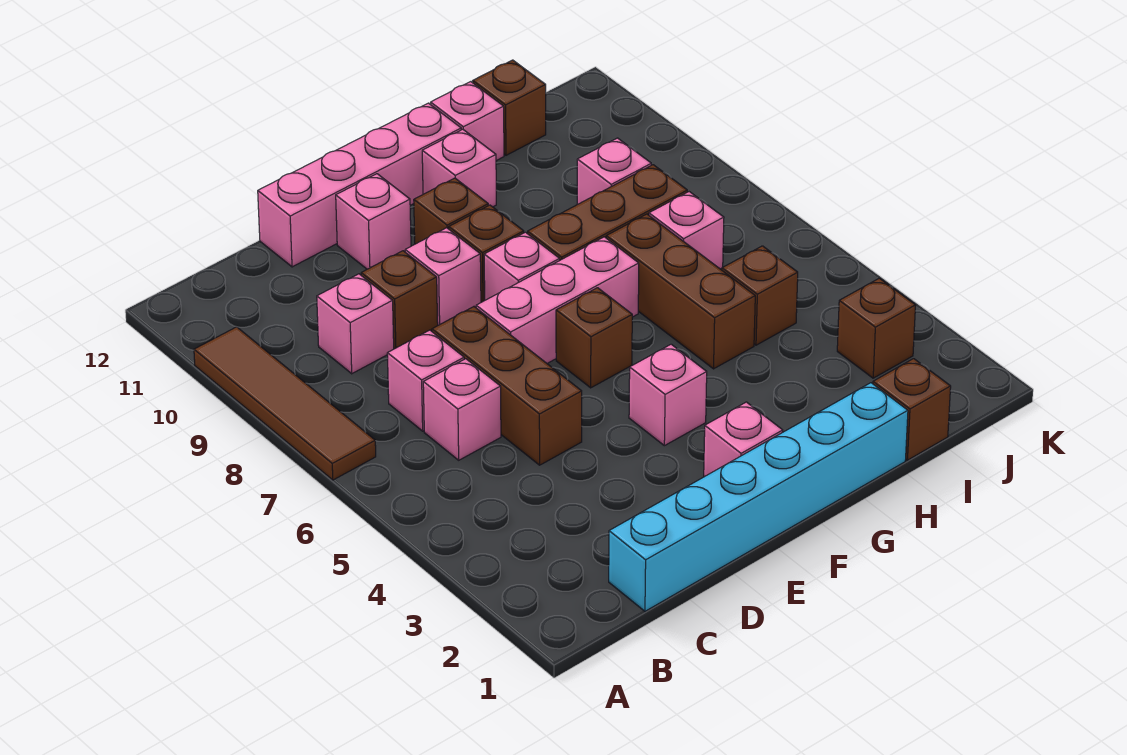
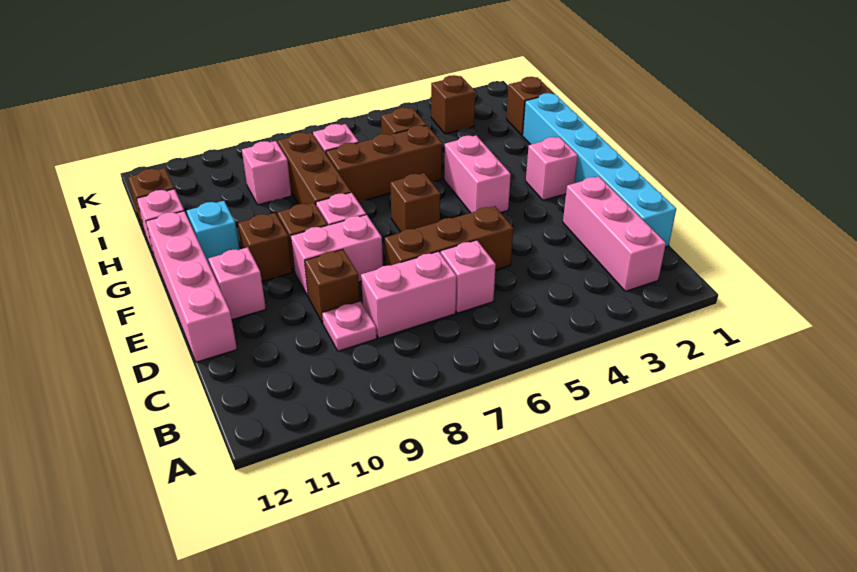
brown 1x4 tile [194,327,376,480] -> none
pink 1x1 brick [387,330,464,431] -> pink 1x2 brick [361,251,457,338]
pink 1x1 brick [317,274,394,374] -> pink 1x1 plate [322,301,377,351]
pink 1x3 brick [476,237,639,363] -> pink 1x3 brick moved to [563,176,666,291]
pink 1x1 brick [405,228,481,325] -> pink 1x2 brick [291,215,383,297]
pink 1x1 brick [629,344,707,446] -> pink 1x2 brick [444,135,511,213]
pink 1x1 brick [422,129,496,207] -> cyan 1x1 brick [187,201,240,266]

